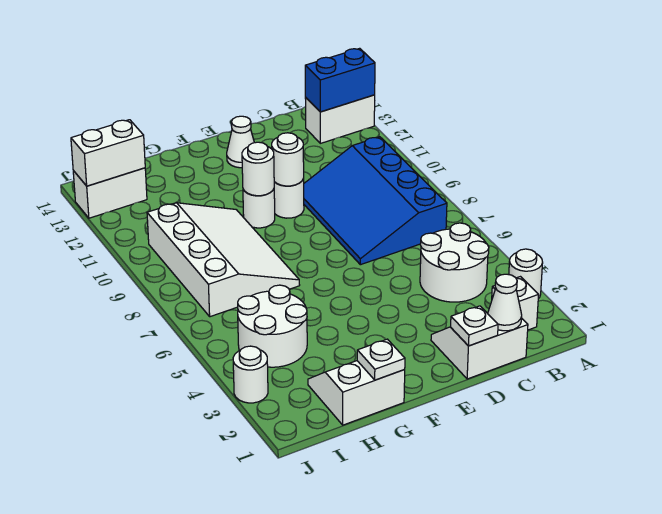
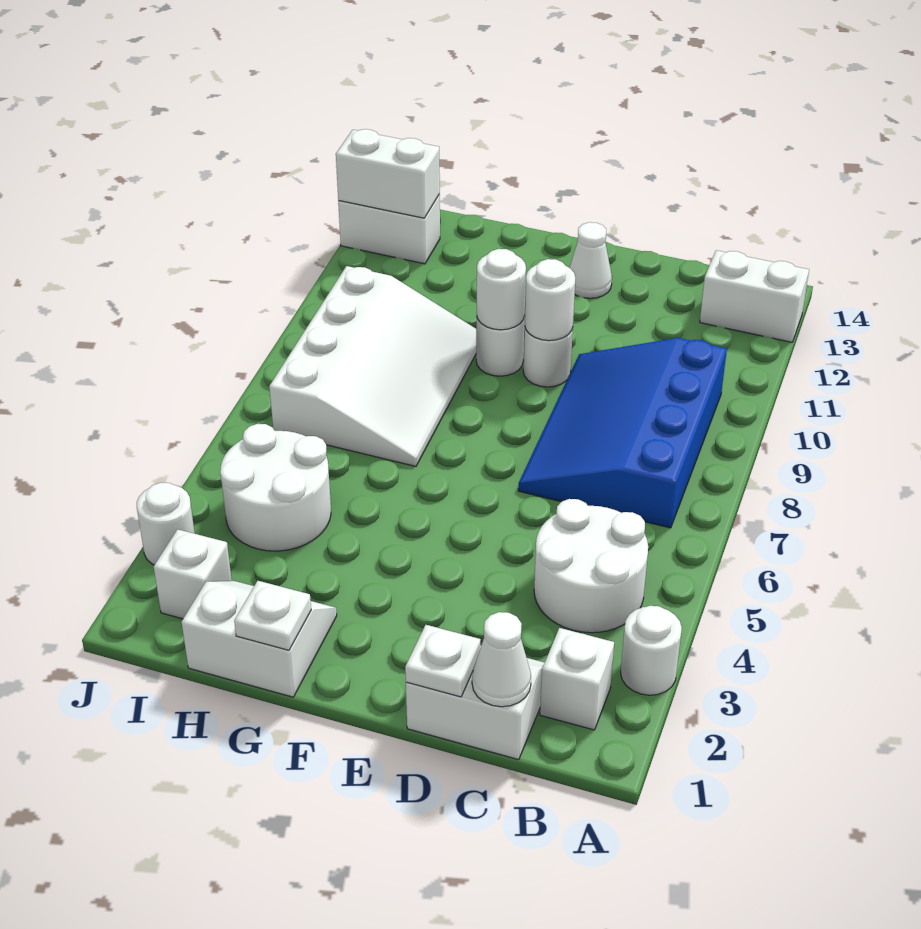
blue 1x2 brick [305,48,375,112] -> none
none -> white 1x1 brick [154,529,232,619]

